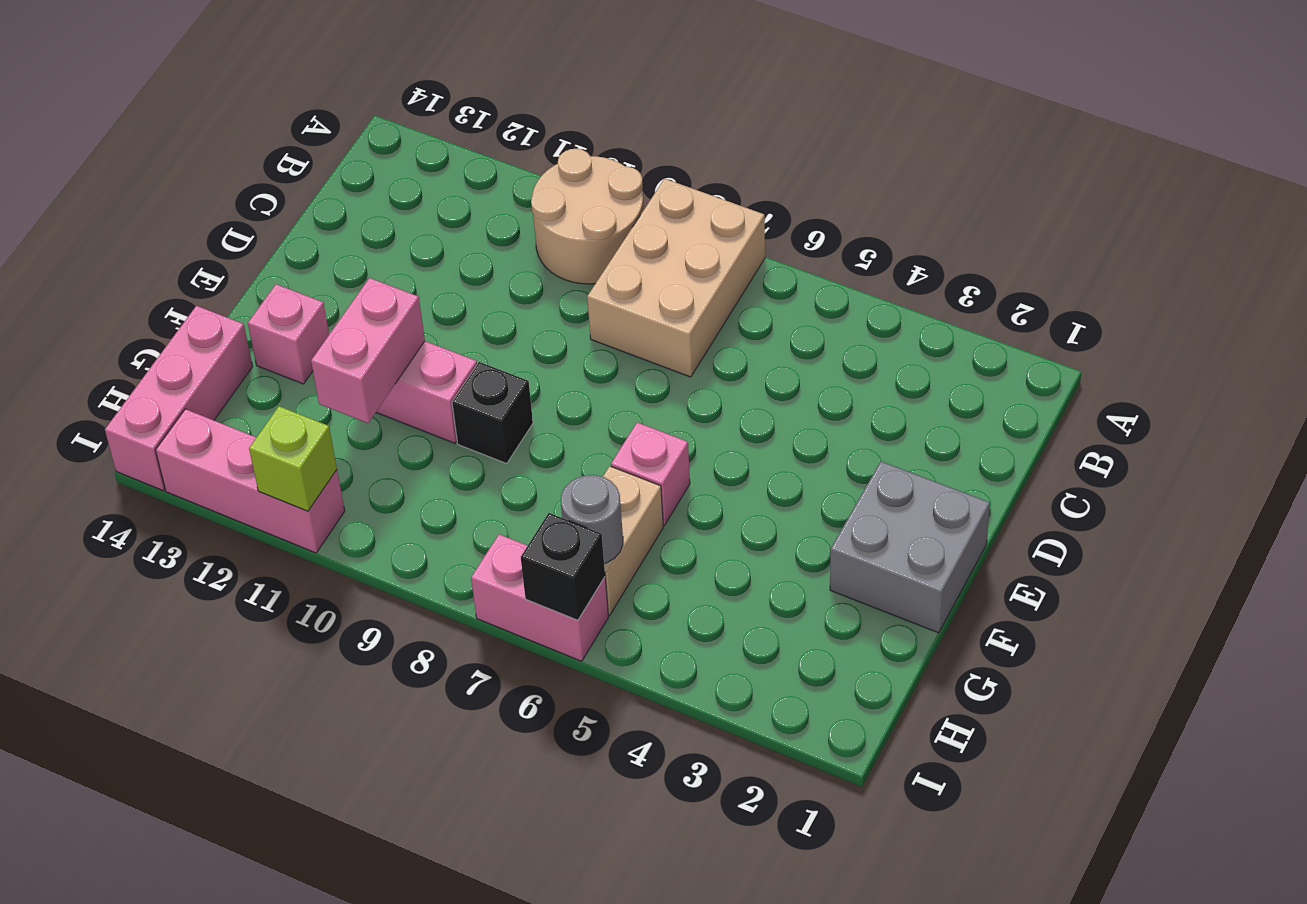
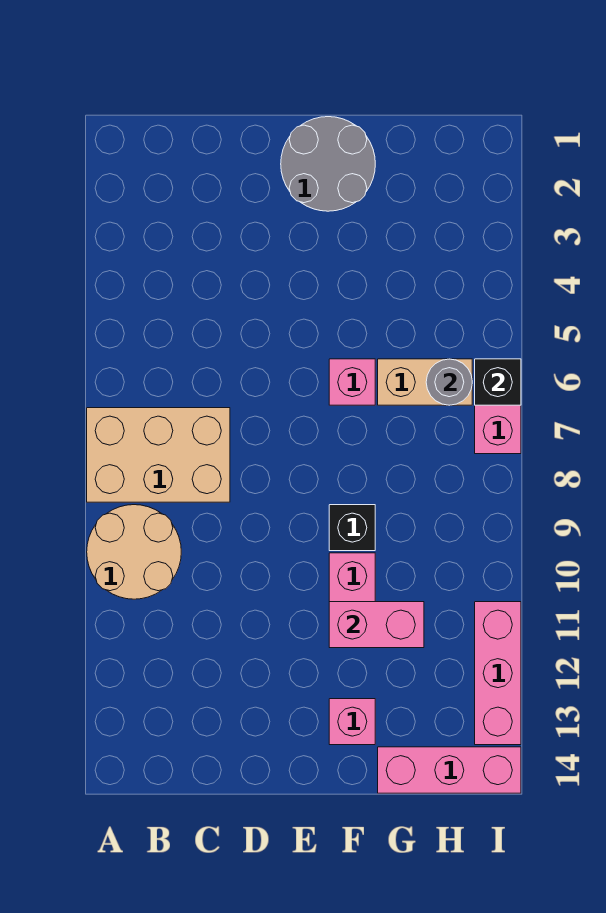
grey 2x2 brick [830,462,990,633] -> grey 2x2 round brick [281,117,375,211]
lime 1x1 brick [249,406,337,511] -> none

